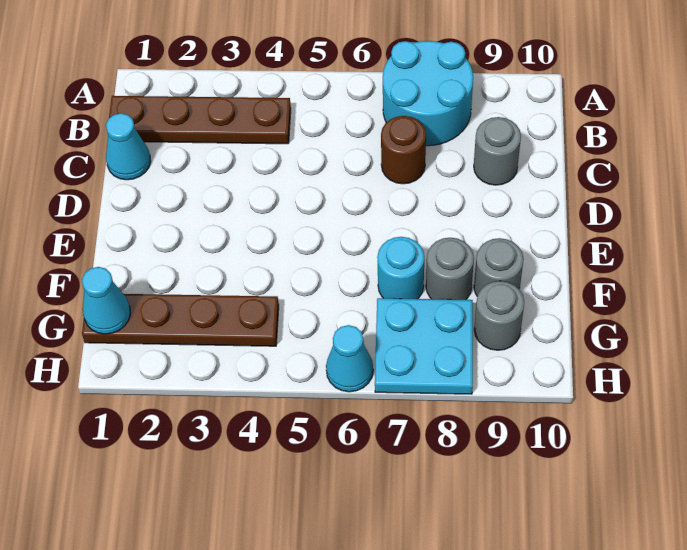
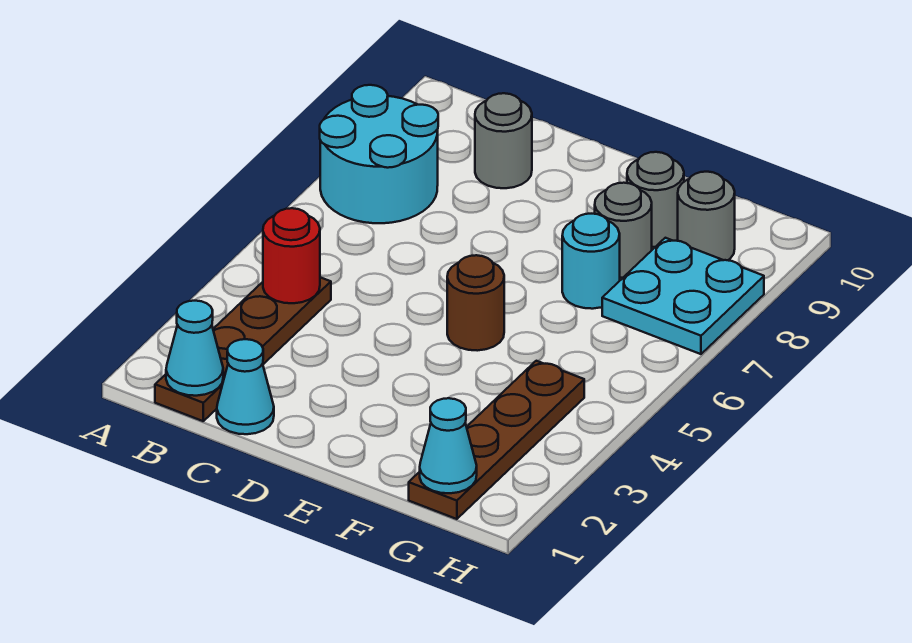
none -> red 1x1 round brick [263,208,320,303]
brown 1x1 round brick [381,116,426,184] -> brown 1x1 round brick moved to [447,255,504,351]
cyan 1x1 cone [326,325,373,392] -> cyan 1x1 cone moved to [166,301,223,396]

